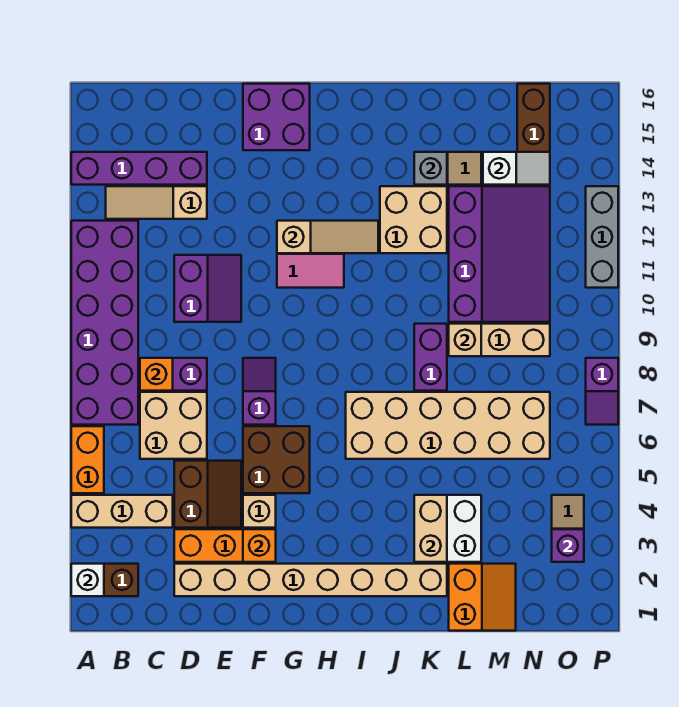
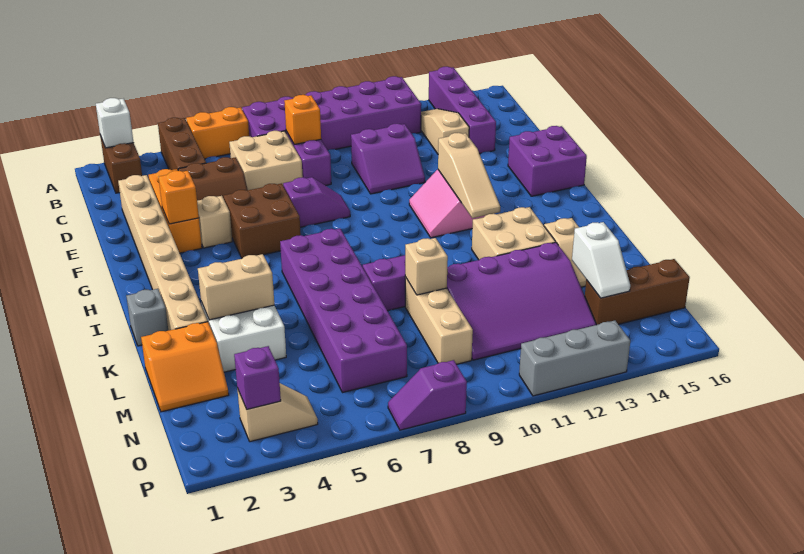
tan 1x3 brick [71,495,173,528] -> brown 1x3 brick [158,118,206,170]
tan 2x6 brick [346,392,550,459] -> purple 2x6 brick [280,228,407,393]
grey 1x1 brick [414,152,447,185] -> grey 1x1 brick moved to [126,289,168,346]

